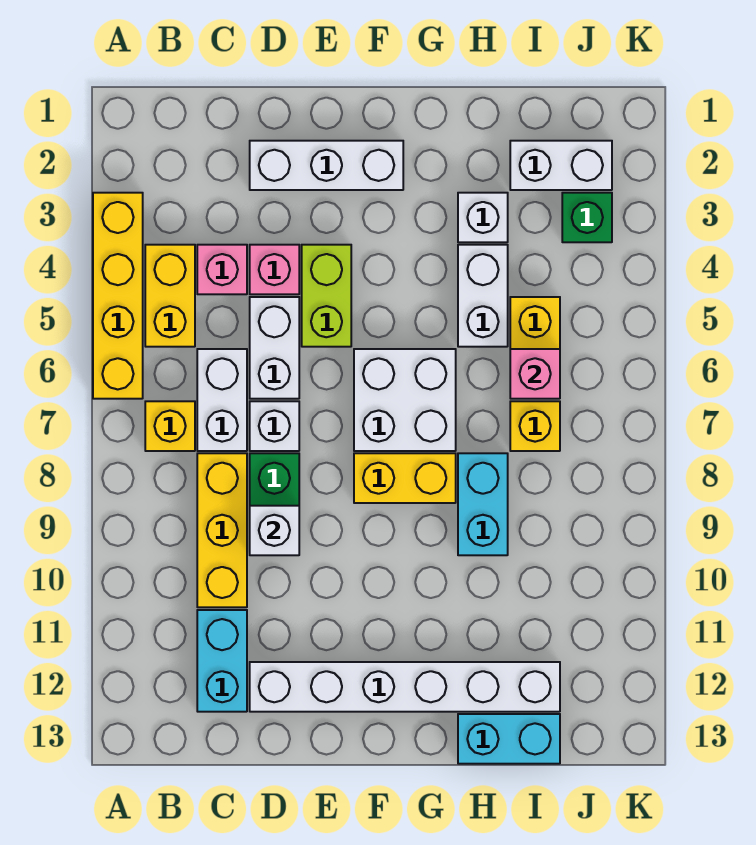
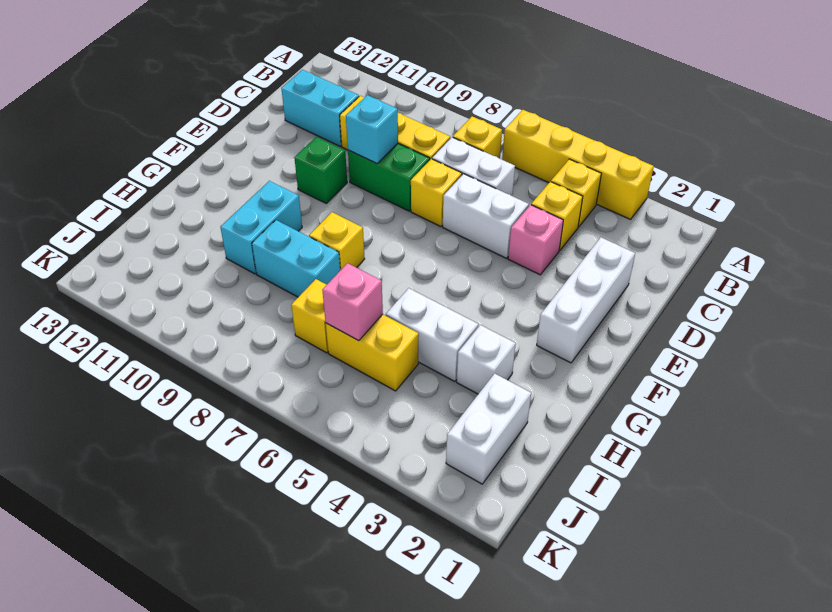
yellow 1x2 brick [145,245,195,347] -> yellow 1x1 brick [551,159,601,227]
pink 1x1 brick [197,245,247,294] -> yellow 1x1 brick [531,182,583,250]
white 1x1 brick [250,401,299,451] -> yellow 1x1 brick [411,159,462,227]
white 1x1 brick [250,506,299,555] -> cyan 1x1 brick [346,95,398,164]
white 1x6 brick [250,662,560,712] -> none
lime 1x2 brick [302,245,351,347] -> none
white 2x2 brick [354,349,456,451] -> none
yellow 1x2 brick [354,453,456,503] -> yellow 1x1 brick [309,212,365,270]
cyan 1x2 brick [458,714,560,764] -> cyan 1x2 brick moved to [220,181,302,274]
green 1x1 brick [562,193,612,242] -> green 1x1 brick moved to [294,137,347,203]

